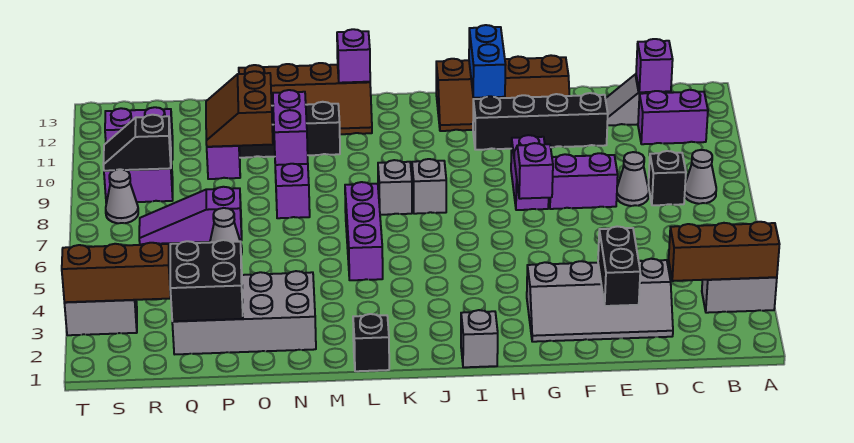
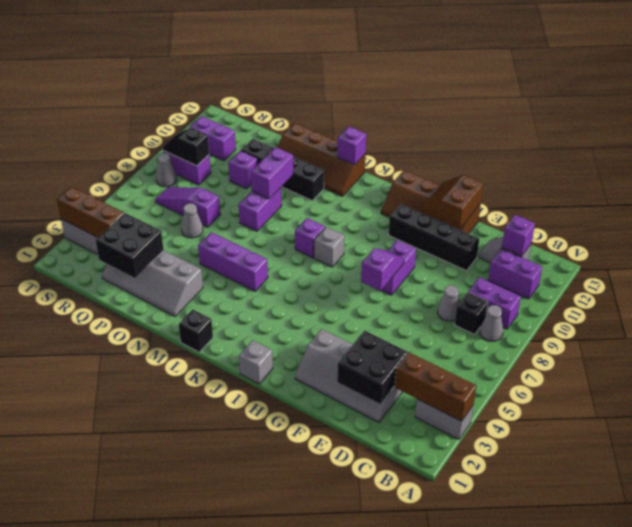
black 1x2 brick [598,226,640,306] -> black 2x2 brick [337,331,408,404]
purple 1x2 brick [549,153,618,209] -> purple 1x2 brick moved to [468,277,521,329]
blue 1x2 brick [469,25,505,98] -> none
grey 1x1 brick [378,160,412,215] -> purple 1x1 brick [295,218,325,258]
purple 1x3 brick [345,182,383,280] -> purple 1x3 brick turned to [198,232,268,291]
grey 2x4 brick [172,271,316,354] -> grey 2x4 slope [102,250,203,316]
brown 2x2 slope [206,71,273,147] -> brown 2x2 slope moved to [421,175,483,229]

